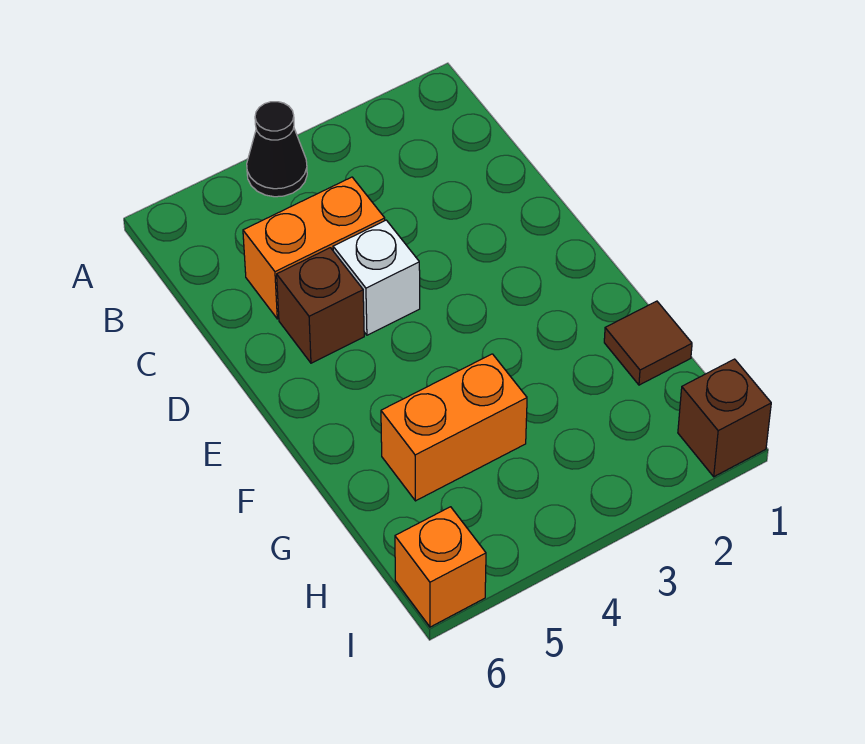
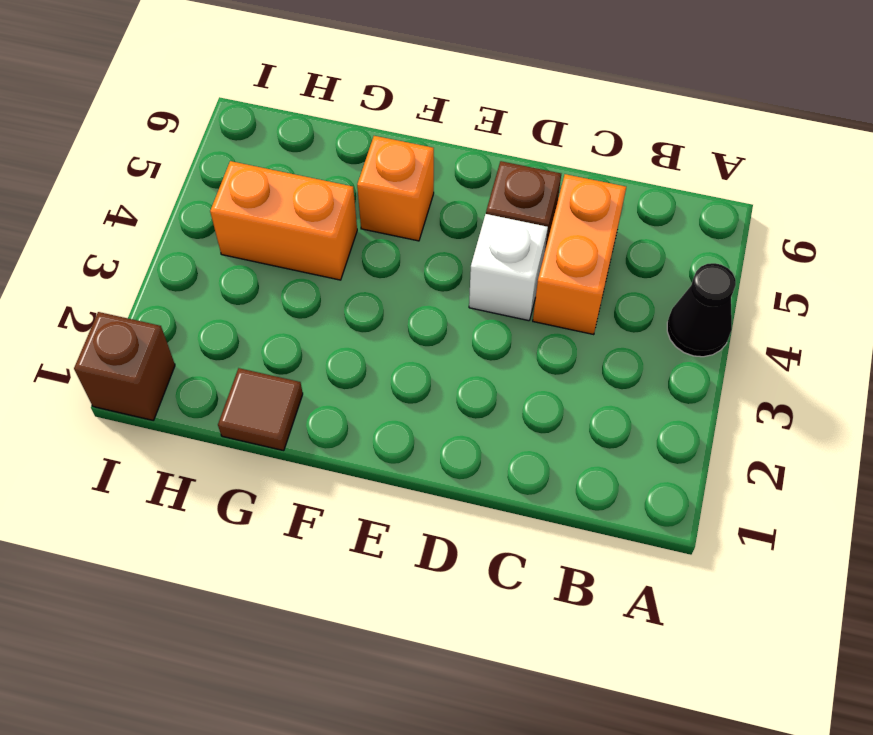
orange 1x2 brick [381,354,527,501] -> orange 1x2 brick turned to [210,161,357,280]
orange 1x1 brick [395,507,486,627] -> orange 1x1 brick moved to [357,136,434,241]

